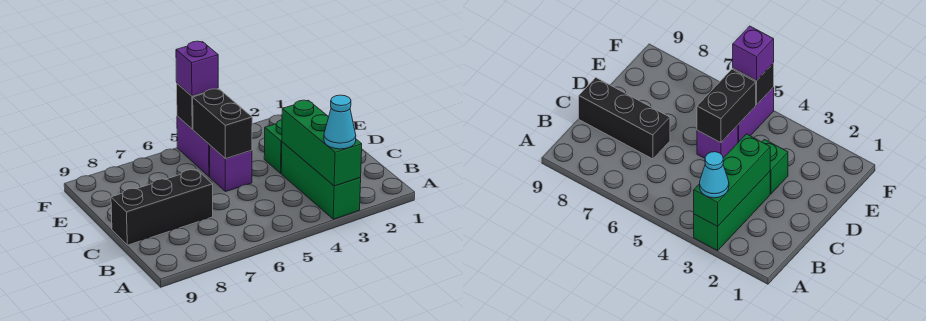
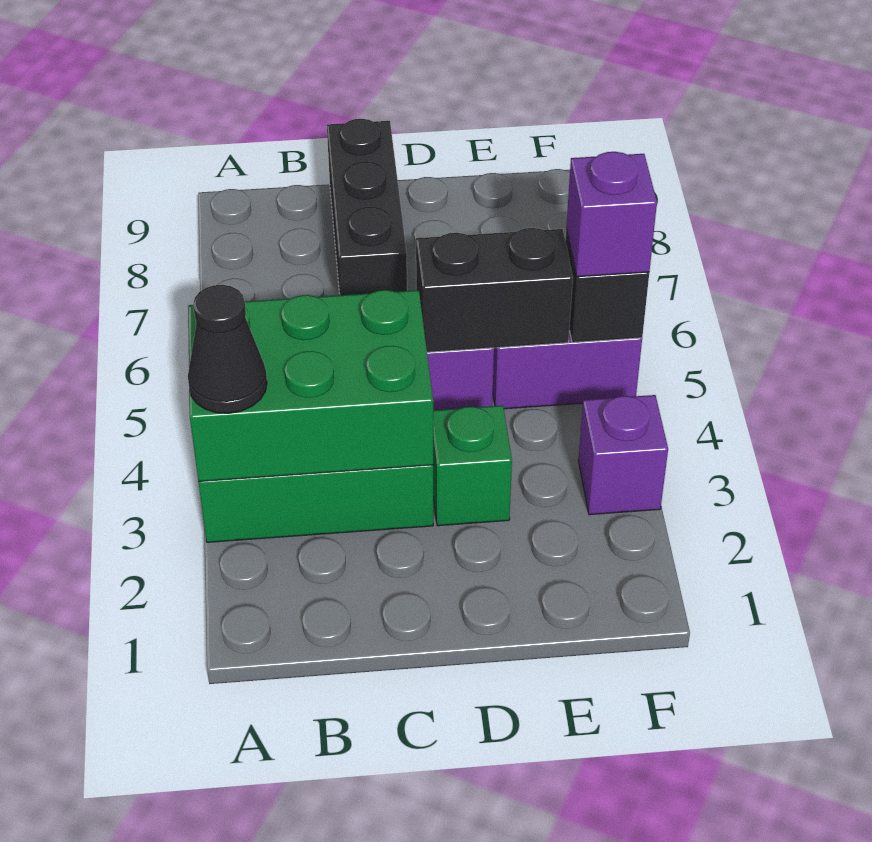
green 1x3 brick [282,100,362,186] -> green 2x3 brick [188,290,433,482]
cyan 1x1 cone [324,95,356,149] -> black 1x1 cone [188,285,267,413]
none -> purple 1x1 brick [578,395,668,515]

